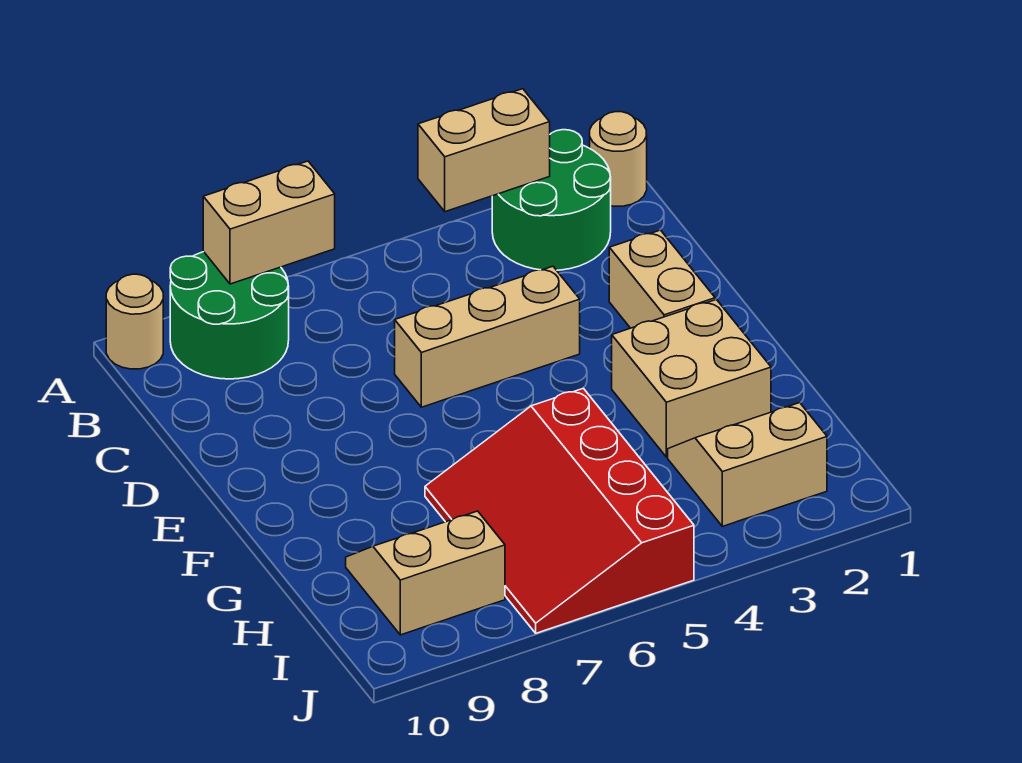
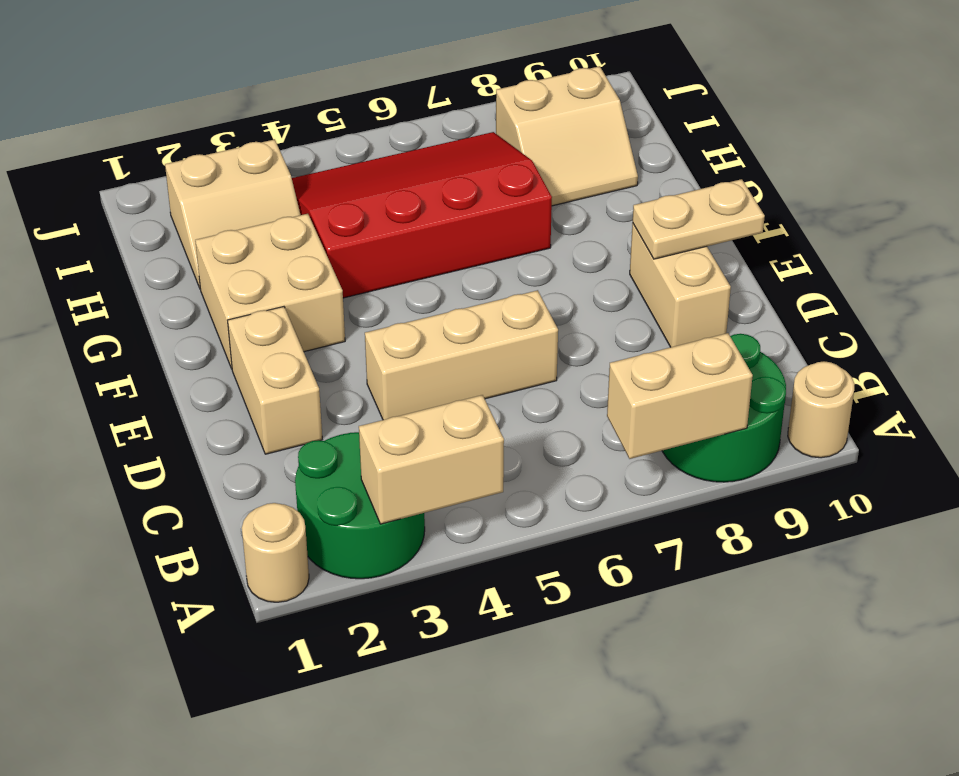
none -> tan 1x2 brick [630,223,731,347]
none -> tan 1x2 plate [633,179,765,259]
red 3x4 slope [425,388,694,633] -> red 3x4 slope turned to [292,132,552,298]

